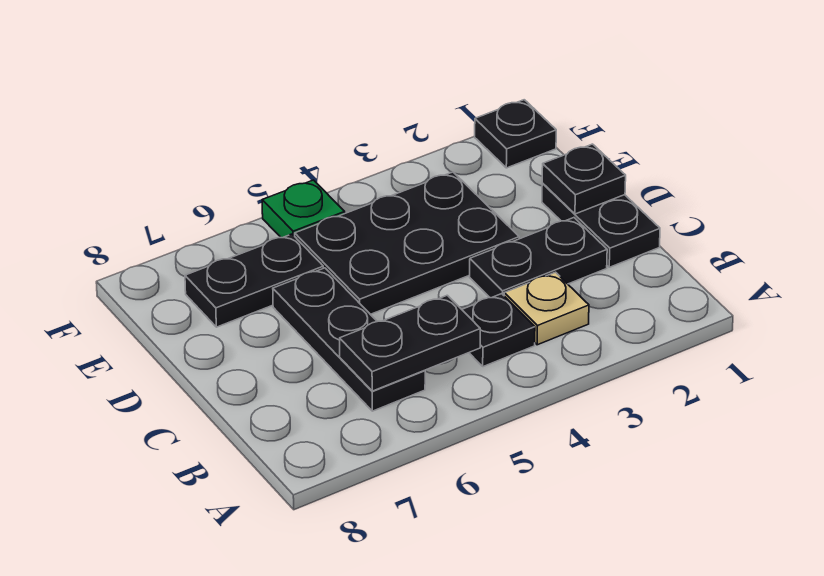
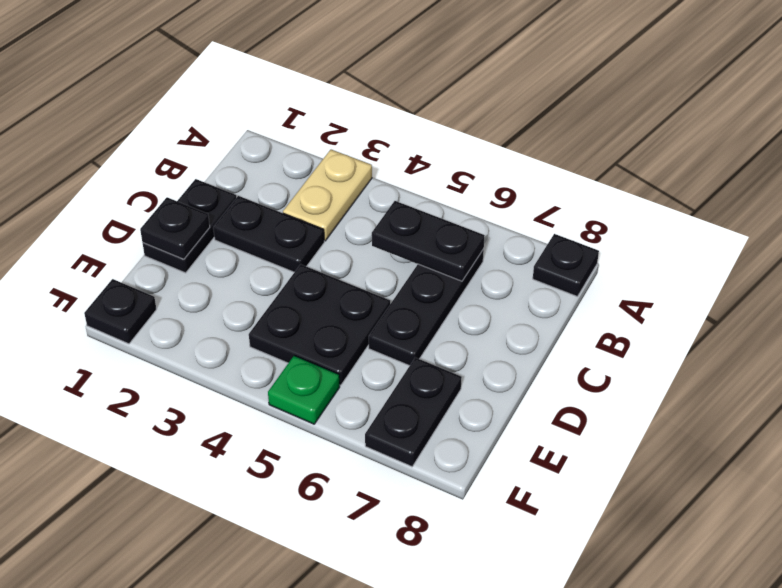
tan 1x1 plate [504,272,589,345] -> tan 1x2 plate [283,150,372,241]
black 1x1 plate [462,294,535,367] -> black 1x1 plate moved to [533,234,599,297]
black 2x3 plate [295,172,519,314] -> black 2x2 plate [249,264,390,385]
black 1x2 plate [185,234,323,327] -> black 1x2 plate turned to [365,357,462,467]

